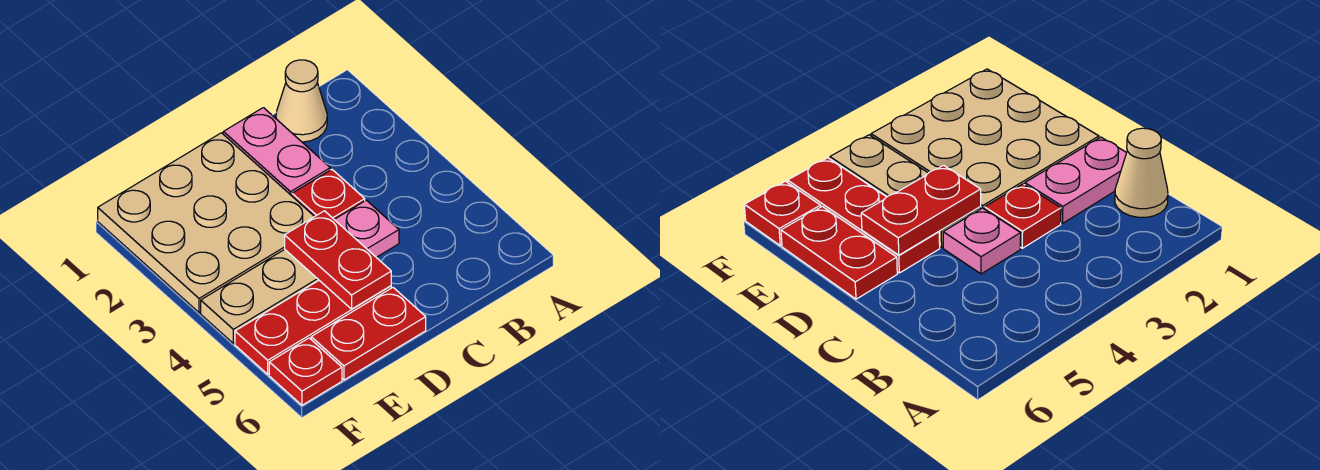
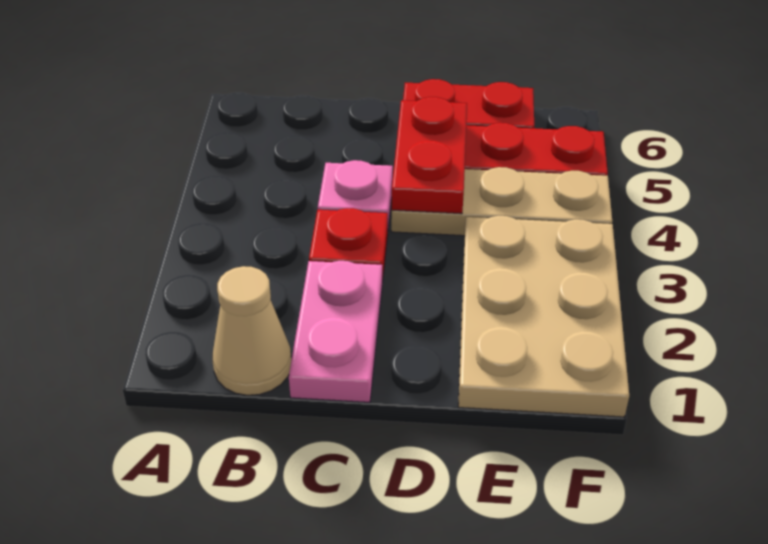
tan 3x3 plate [98,133,314,313] -> tan 2x3 plate [458,216,629,417]
red 1x1 plate [269,338,342,405] -> none

